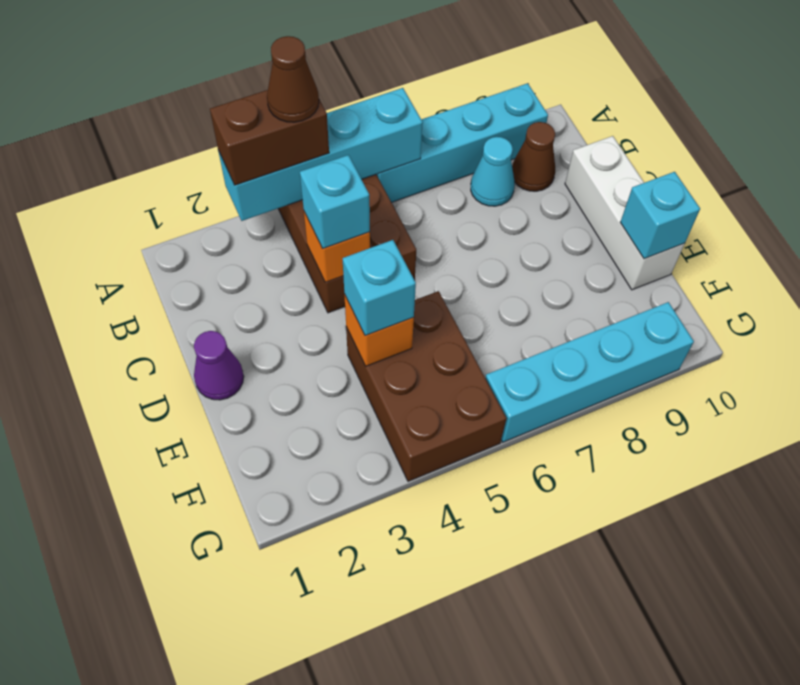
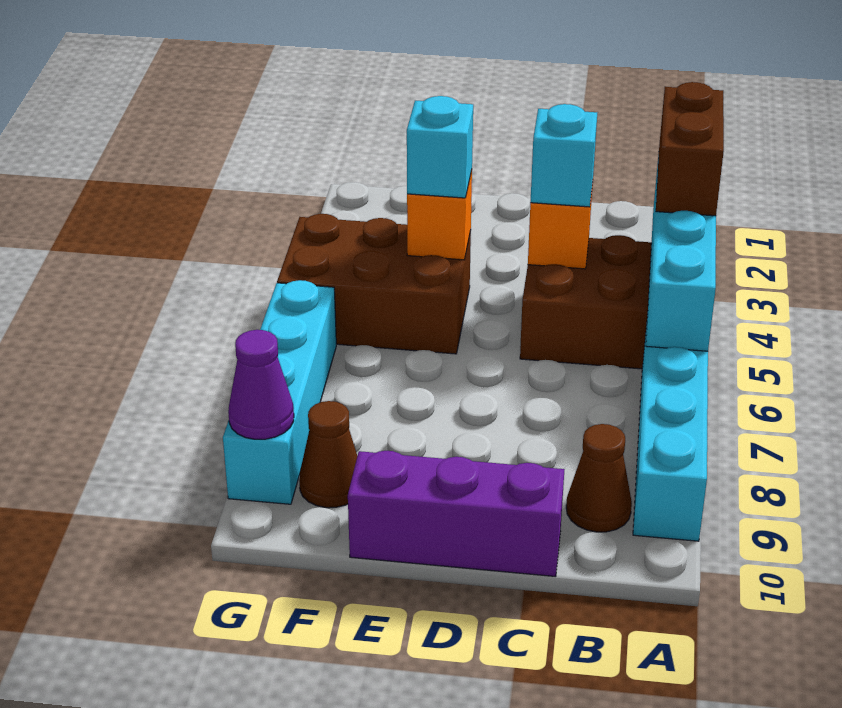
brown 1x1 cone [267,36,319,122] -> brown 1x1 cone moved to [299,401,357,508]
cyan 1x1 cone [471,137,515,206] -> none
white 1x3 brick [565,136,685,290] -> purple 1x3 brick [348,451,564,577]
purple 1x1 cone [194,331,244,400] -> purple 1x1 cone moved to [228,330,294,439]
cyan 1x1 brick [620,172,700,259] -> none

